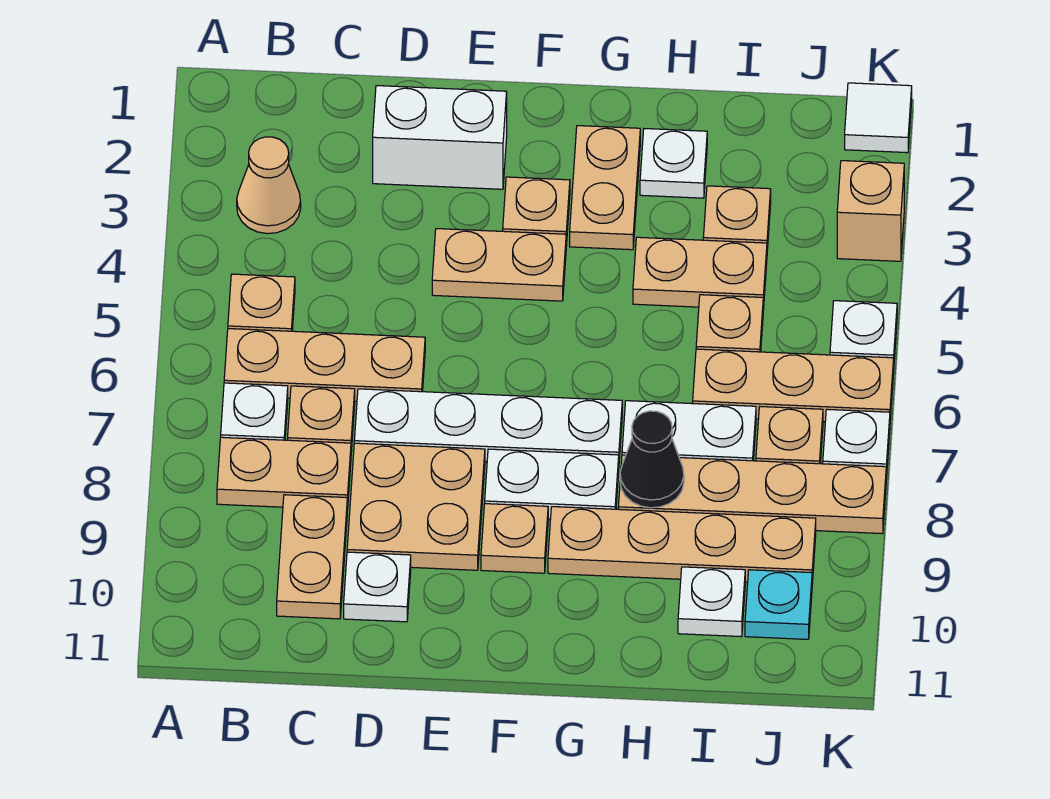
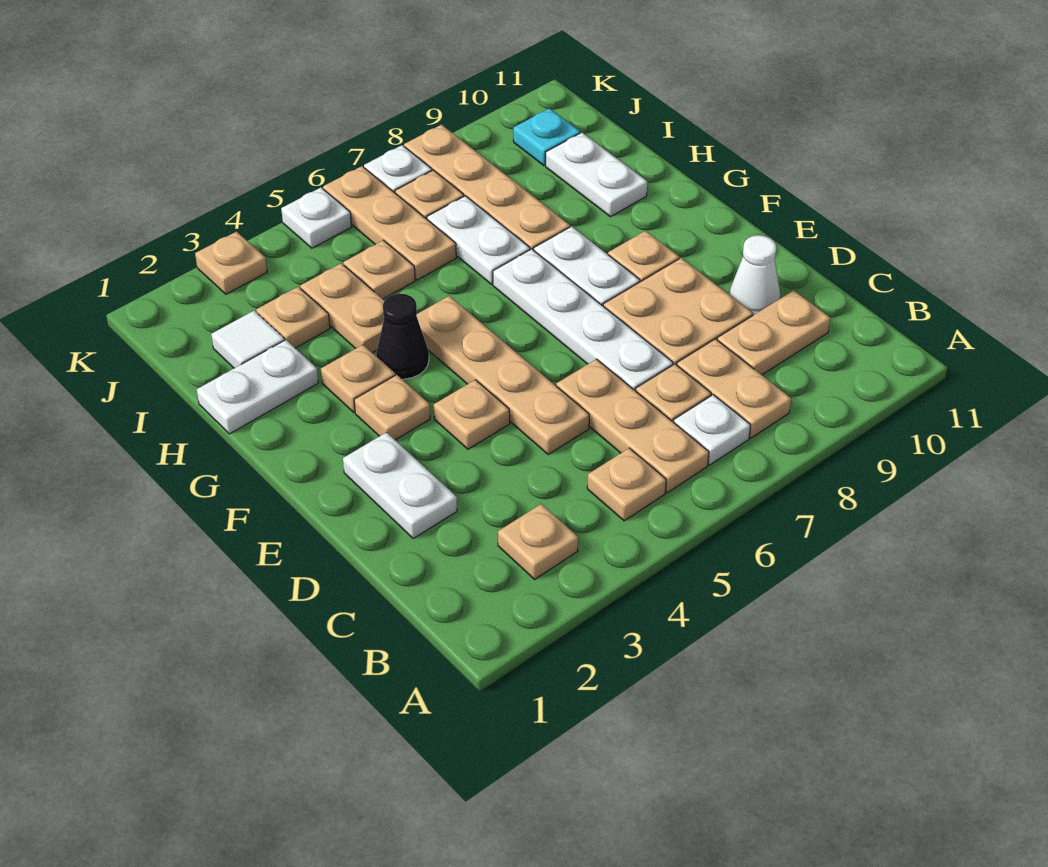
tan 1x1 cone [237,137,301,234] -> tan 1x1 plate [498,504,578,579]
white 1x2 brick [373,86,507,189] -> white 1x2 plate [343,432,457,538]
white 1x1 plate [344,552,411,622] -> white 1x1 cone [729,235,780,315]
tan 1x2 plate [432,229,566,301] -> tan 1x1 plate [434,380,510,449]
tan 1x2 plate [570,126,640,250] -> tan 1x1 plate [321,345,395,413]
tan 1x4 plate [548,507,816,583] -> tan 1x4 plate moved to [417,296,589,455]
white 1x1 plate [640,129,707,198] -> white 1x2 plate [197,340,318,434]
black 1x1 cone [620,411,684,508] -> black 1x1 cone moved to [376,294,429,379]
white 1x1 plate [678,567,745,637] -> white 1x2 plate [546,133,647,217]
white 1x1 tile [845,83,912,153] -> white 1x1 tile moved to [211,311,285,368]
tan 1x1 brick [837,161,904,261] -> tan 1x1 plate [195,232,267,294]

